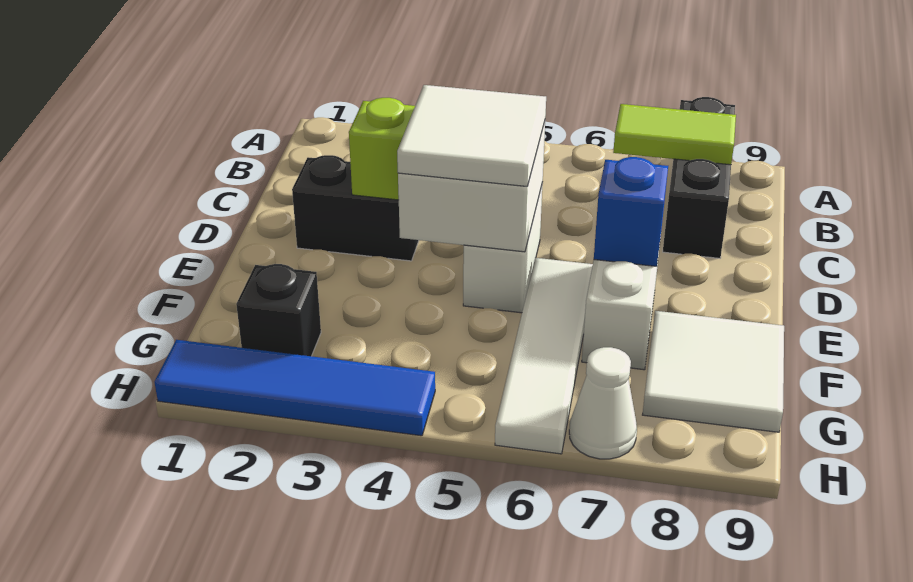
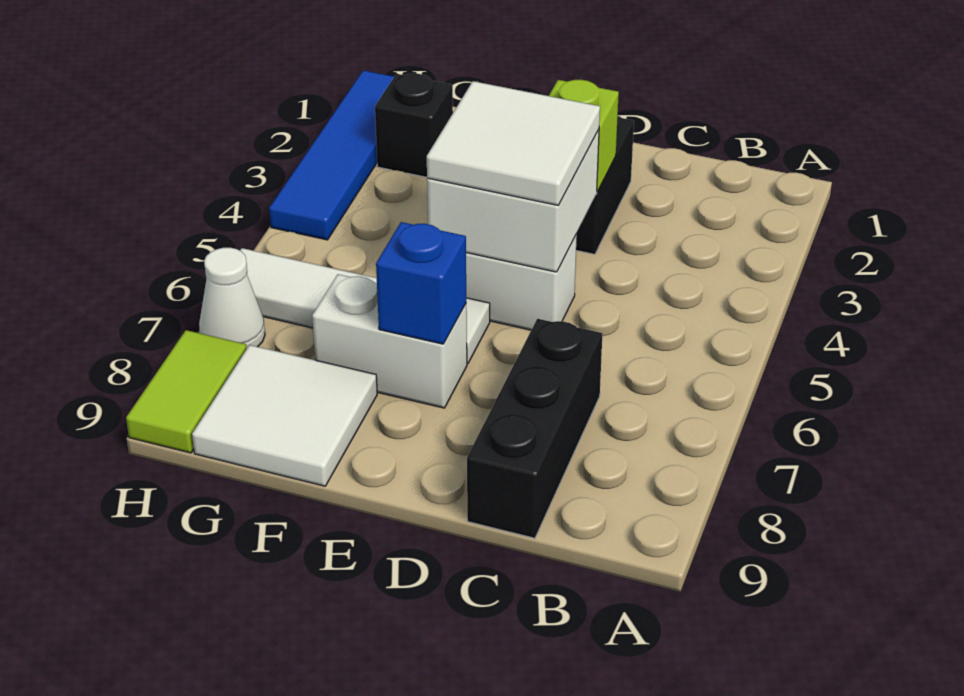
black 1x3 brick [663,97,735,258] -> black 1x3 brick turned to [467,319,602,538]
lime 1x2 tile [613,104,736,165] -> lime 1x2 tile moved to [126,330,247,453]

